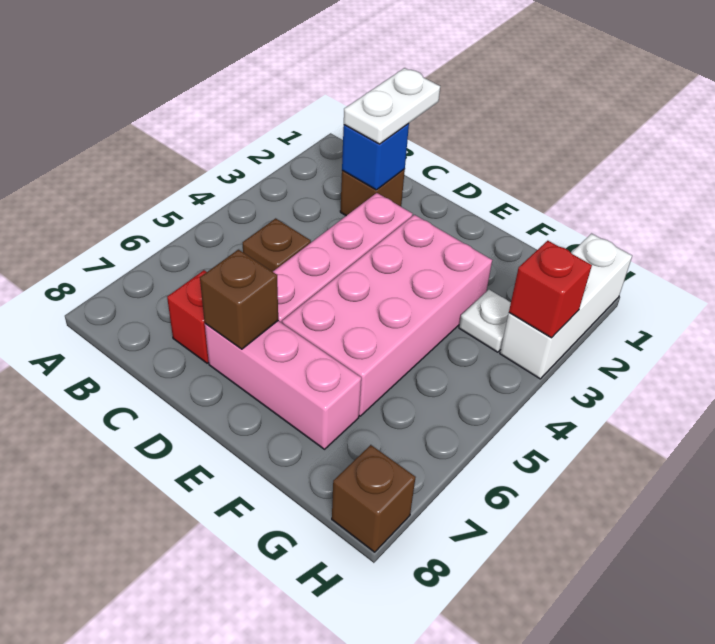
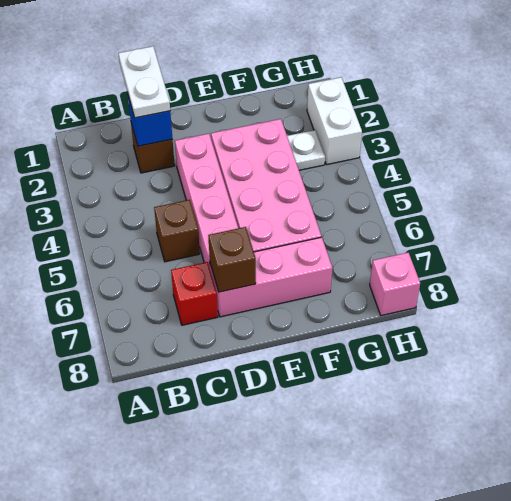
white 1x3 brick [500,234,632,379] -> white 1x2 brick [307,77,362,165]
red 1x1 brick [509,241,592,338] -> none
brown 1x1 brick [332,445,416,552] -> pink 1x1 brick [370,253,420,316]

